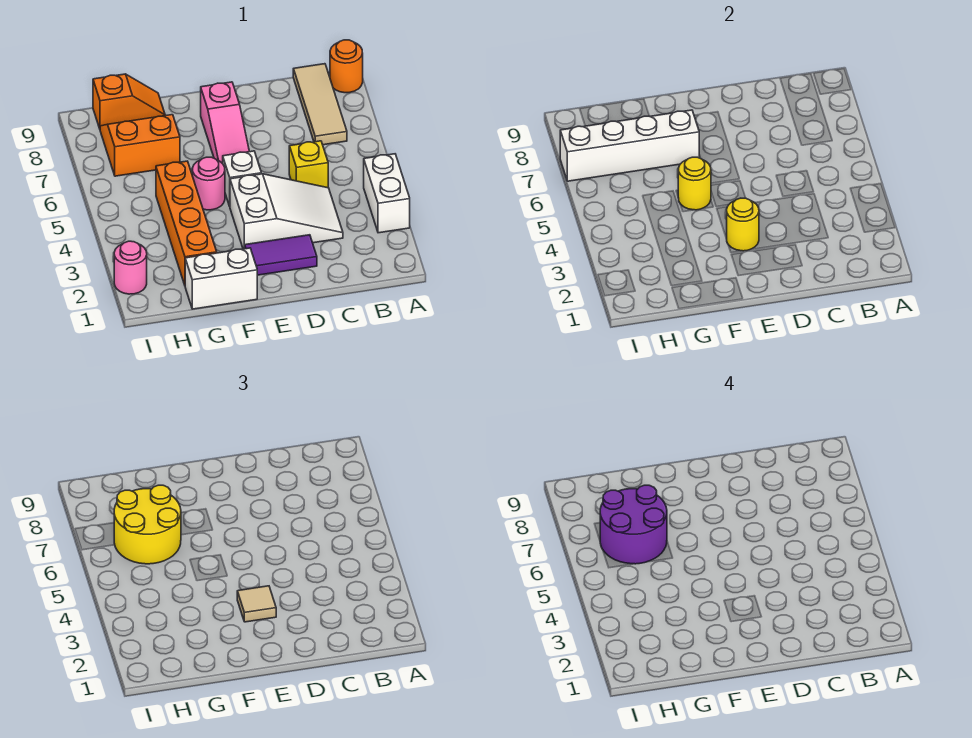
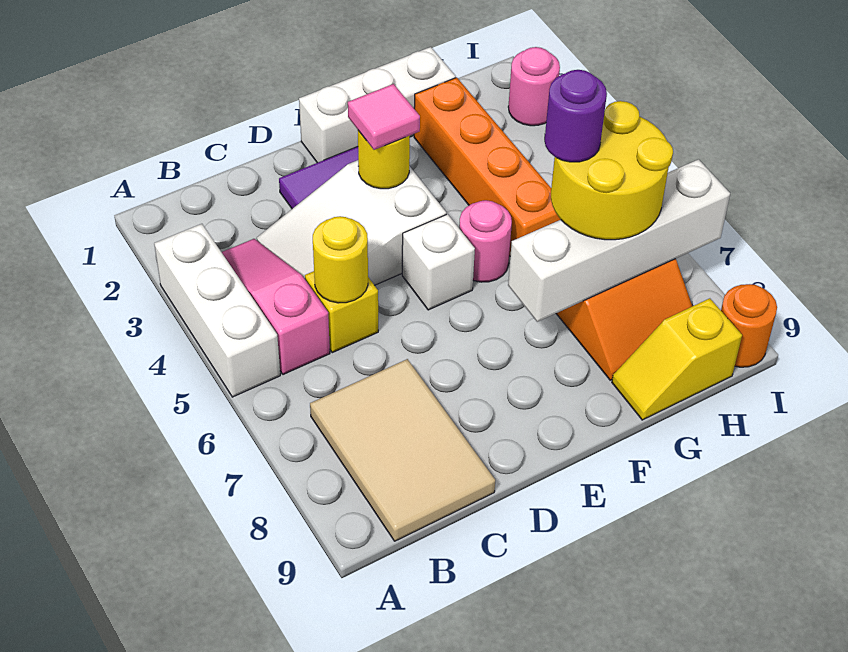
white 1x2 brick [364,154,410,233] -> white 1x3 brick [154,224,280,397]
orange 1x1 round brick [330,40,363,93] -> orange 1x1 round brick moved to [721,284,777,367]
tan 1x3 tile [293,64,347,145] -> tan 2x3 tile [310,359,495,541]
tan 1x1 tile [237,586,276,622] -> pink 1x1 tile [348,84,420,150]
pink 1x3 slope [201,82,249,164] -> pink 1x3 slope moved to [222,239,330,375]
white 1x2 brick [185,248,257,309] -> white 1x3 brick [299,47,456,163]
yellow 1x1 round brick [678,157,711,210] -> yellow 1x1 round brick moved to [313,216,368,303]
purple 2x2 round brick [600,485,667,564] -> purple 1x1 round brick [545,70,607,162]
orange 1x2 slope [93,74,165,129] -> yellow 1x2 slope [612,298,742,420]

